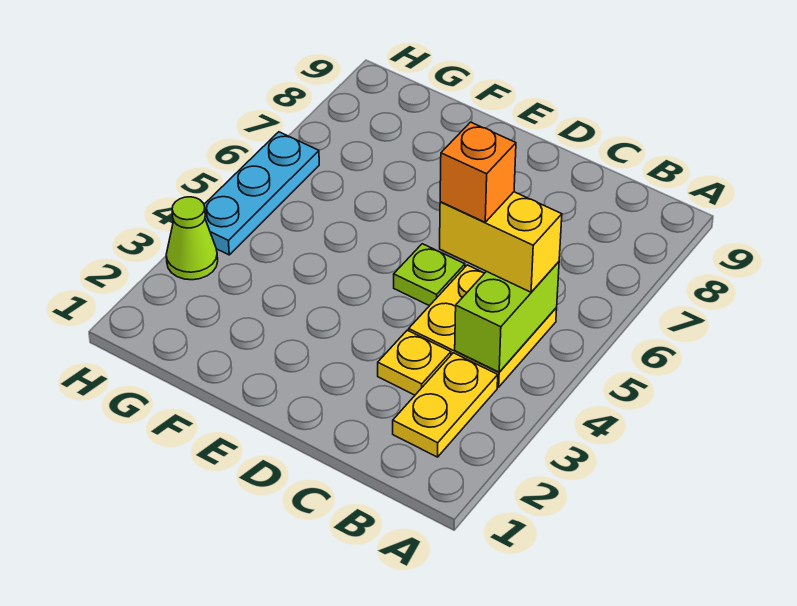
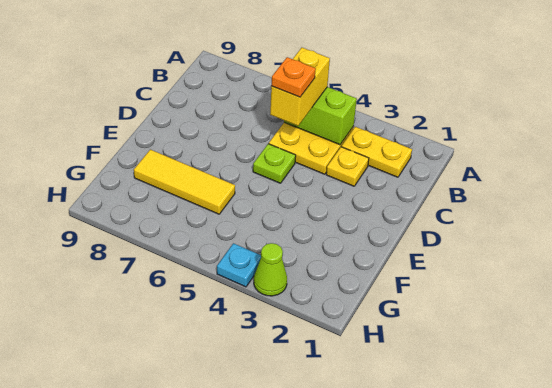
orange 1x1 brick [440,122,516,222] -> orange 1x1 plate [271,57,316,97]
none -> yellow 1x3 tile [134,150,235,214]
cyan 1x3 plate [204,132,319,255] -> cyan 1x1 plate [217,243,261,287]

